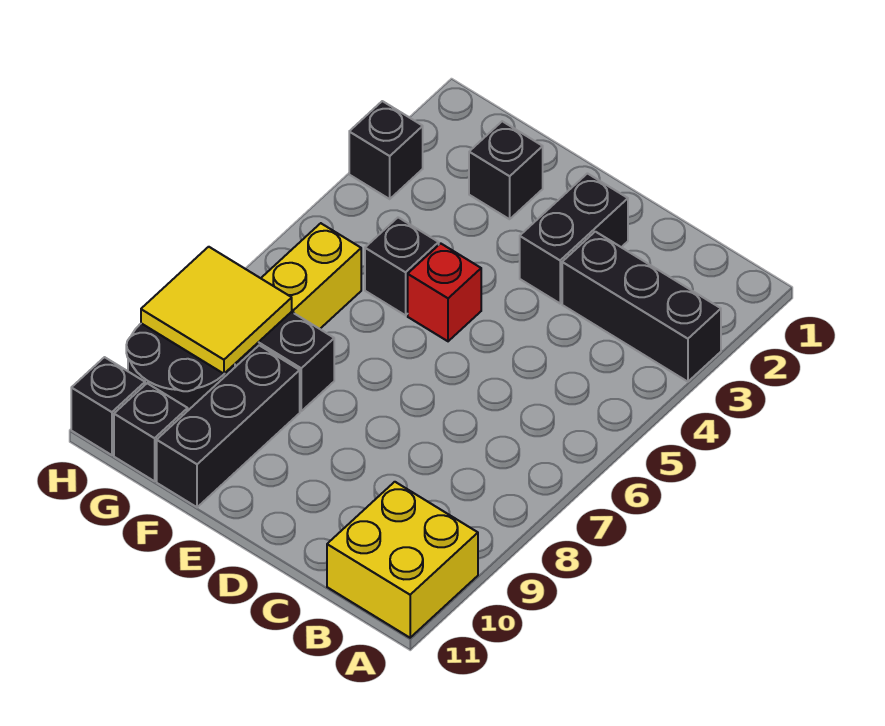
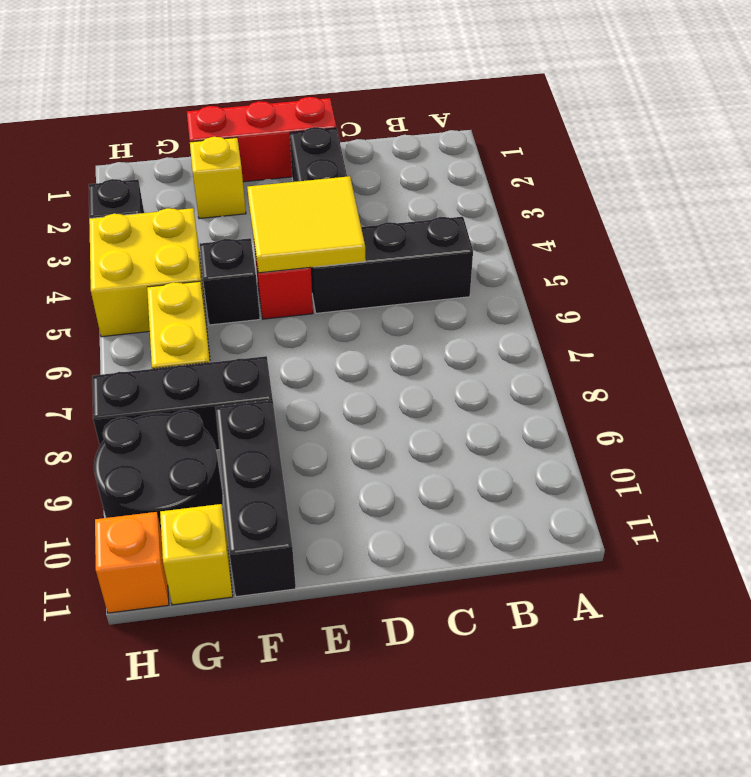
black 1x3 brick [562,232,721,382] -> black 1x3 brick moved to [311,217,473,313]
yellow 2x2 brick [327,482,478,638] -> yellow 2x2 brick moved to [89,208,206,337]
none -> red 1x3 brick [187,97,337,182]
black 1x1 brick [469,121,543,219] -> yellow 1x1 brick [190,137,246,219]
yellow 2x2 tile [141,247,292,374] -> yellow 2x2 tile moved to [247,176,365,273]
black 1x1 brick [114,383,188,481] -> yellow 1x1 brick [160,504,233,605]
black 1x1 brick [71,357,145,455] -> orange 1x1 brick [95,512,169,613]

